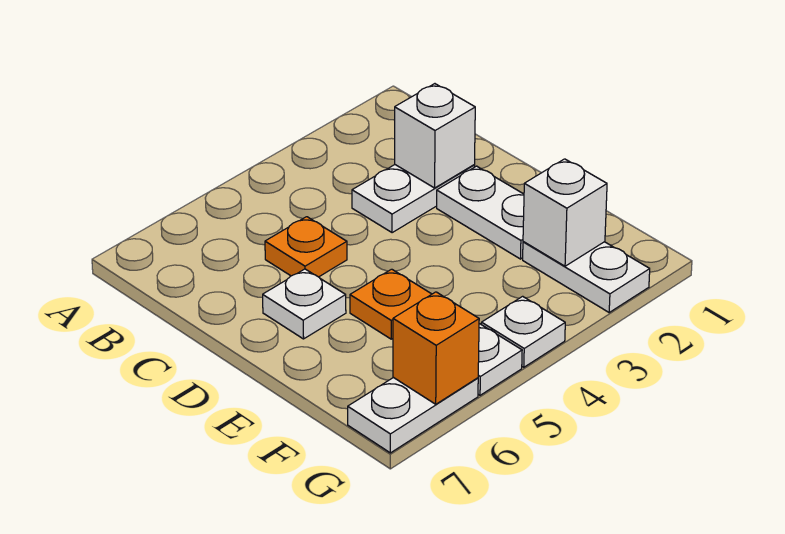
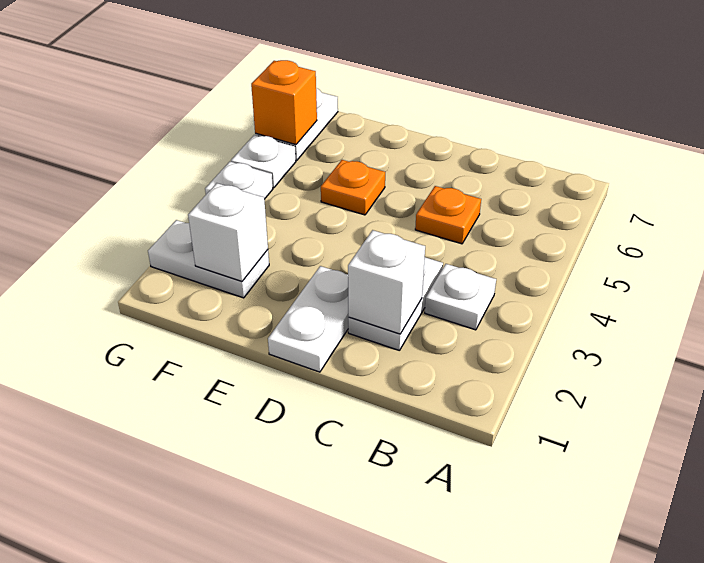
white 1x2 plate [437,166,524,259] -> white 1x2 plate turned to [268,266,349,372]
white 1x1 plate [263,269,346,339] -> white 1x1 plate moved to [425,264,496,330]

